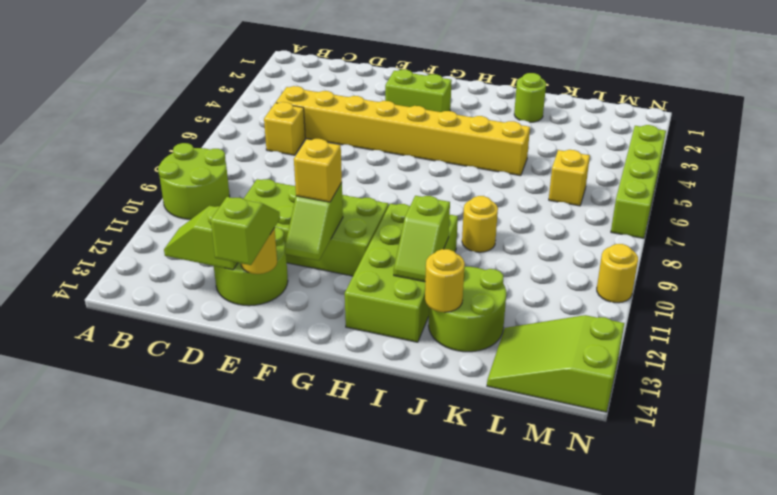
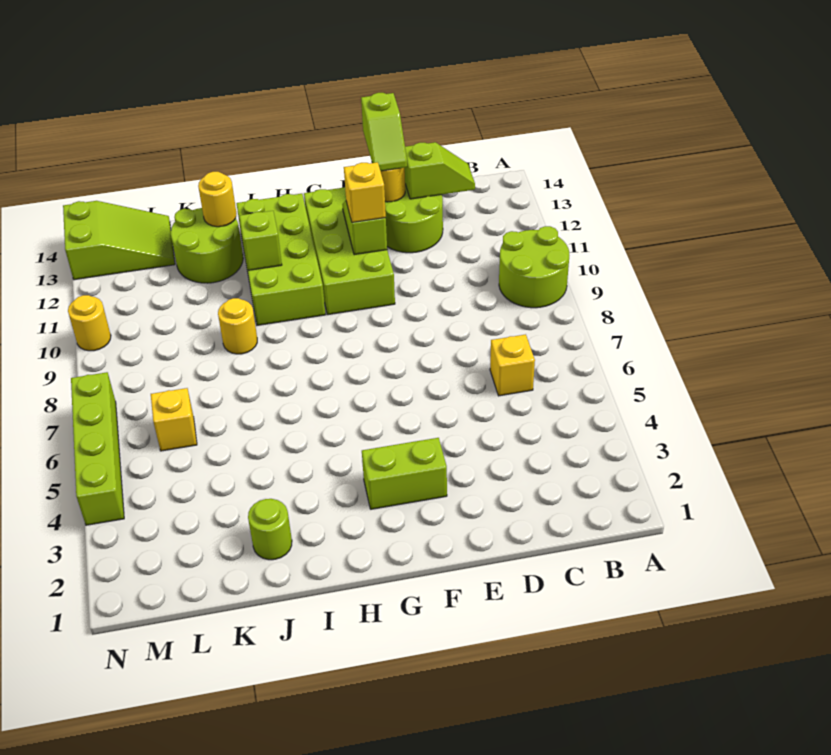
yellow 1x8 brick [276,86,530,176] -> none
lime 2x4 brick [244,179,388,276] -> lime 2x4 brick turned to [304,187,395,315]

